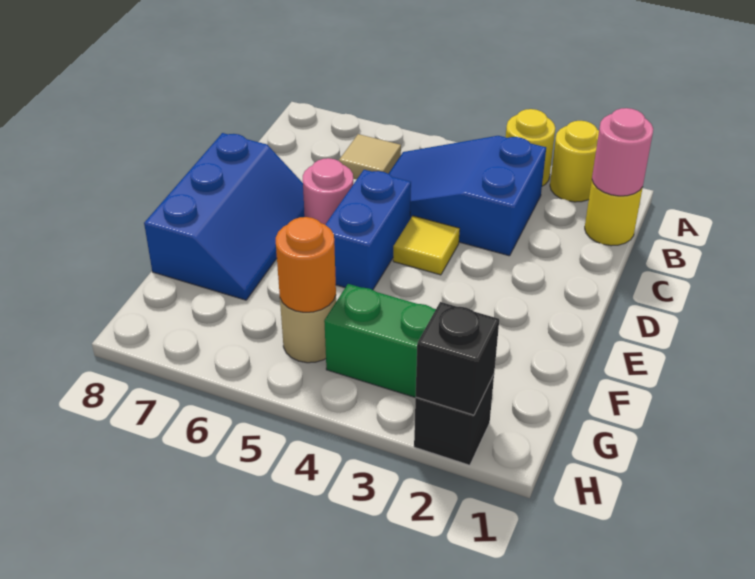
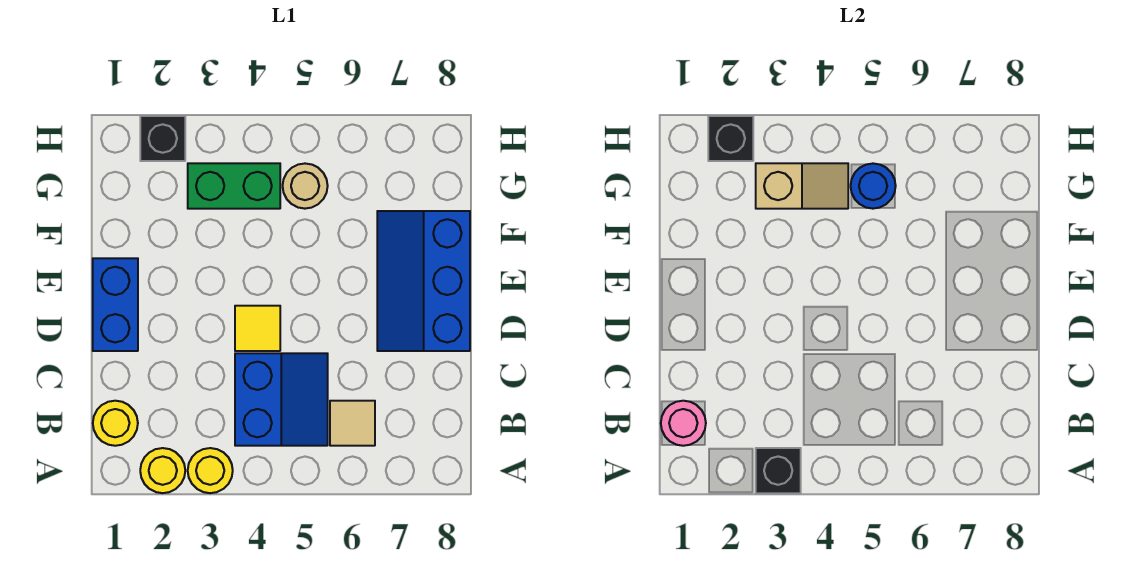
none -> black 1x1 brick [756,448,801,493]
blue 2x3 slope [388,136,546,256] -> blue 2x2 slope [235,353,328,446]
blue 1x2 brick [325,170,411,290] -> blue 1x2 brick moved to [93,258,138,351]
pink 1x1 round brick [303,158,353,224] -> none
none -> tan 1x2 slope [756,163,848,209]
orange 1x1 round brick [276,217,336,312] -> blue 1x1 round brick [851,164,896,209]

